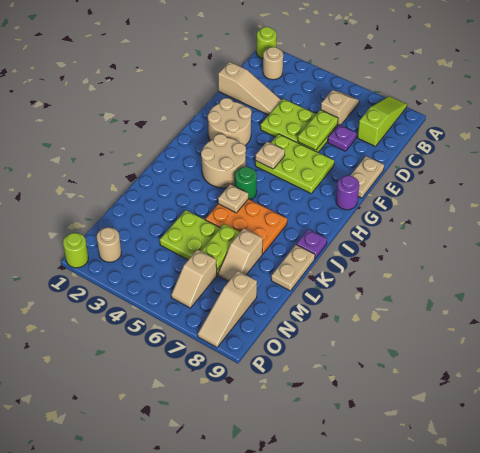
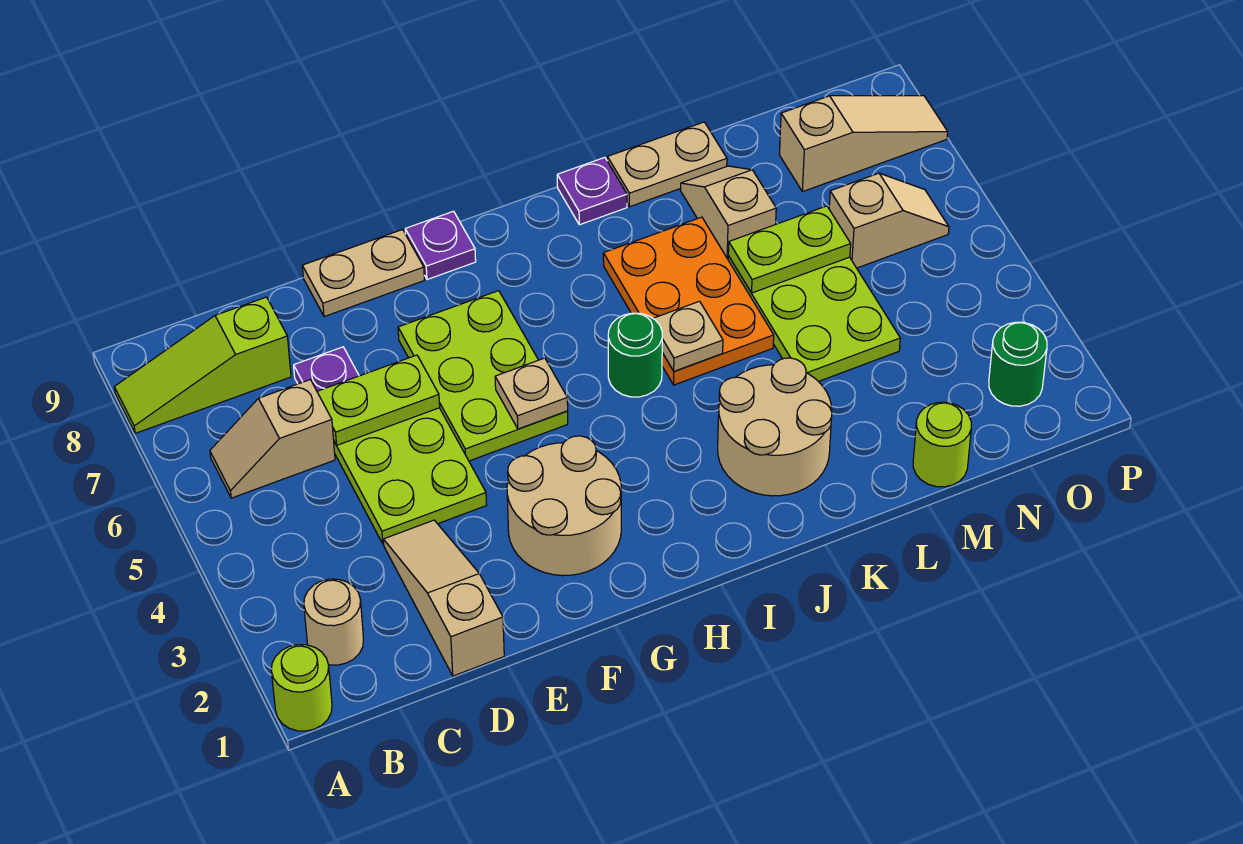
purple 1x1 round brick [336,176,359,210] -> purple 1x1 plate [405,211,476,280]
tan 2x2 round brick [201,134,246,188] -> tan 2x2 round brick moved to [718,358,832,496]
tan 1x2 slope [218,228,263,281] -> tan 1x2 slope turned to [680,166,776,259]
tan 1x1 round brick [97,227,121,262] -> green 1x1 round brick [989,322,1047,406]
lime 1x1 round brick [63,233,88,268] -> lime 1x1 round brick moved to [913,402,971,487]

